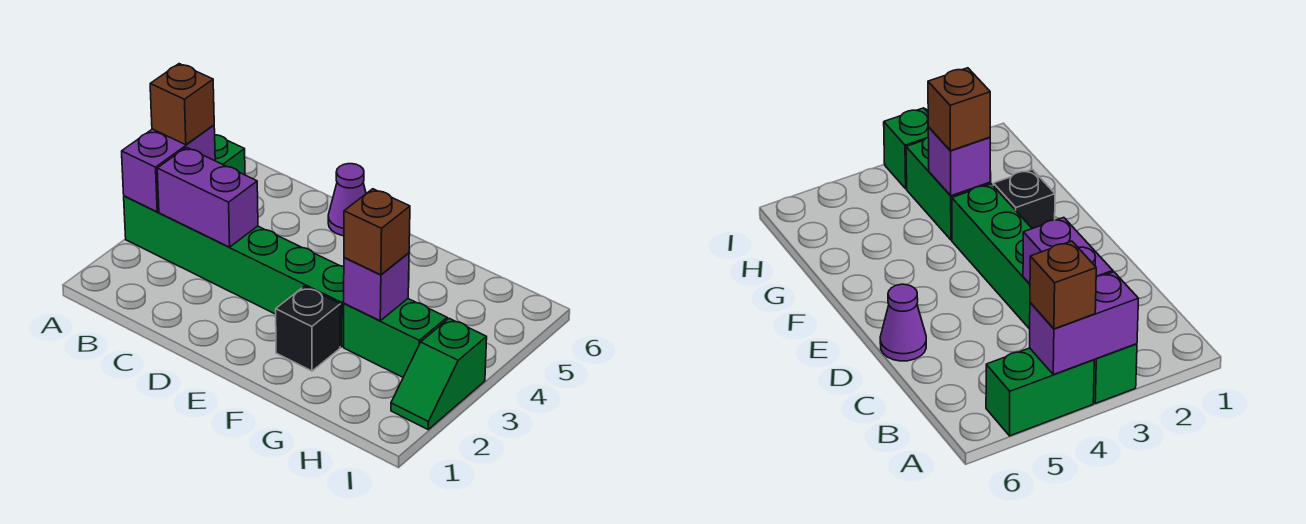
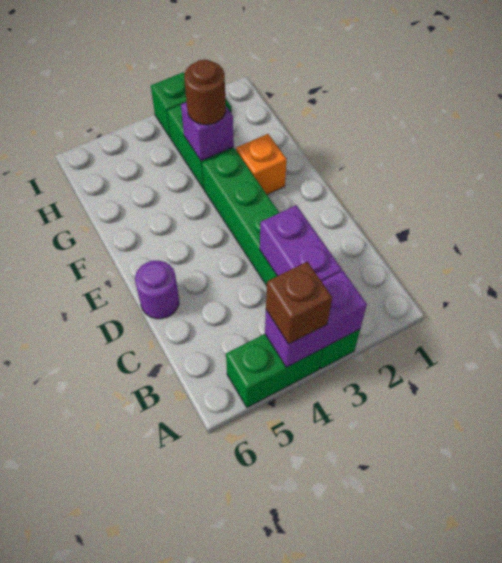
purple 1x1 cone [328,164,366,236] -> purple 1x1 round brick [135,261,179,319]
black 1x1 brick [276,286,340,371] -> orange 1x1 brick [236,134,287,194]
brown 1x1 brick [344,189,410,275] -> brown 1x1 round brick [184,60,226,125]

